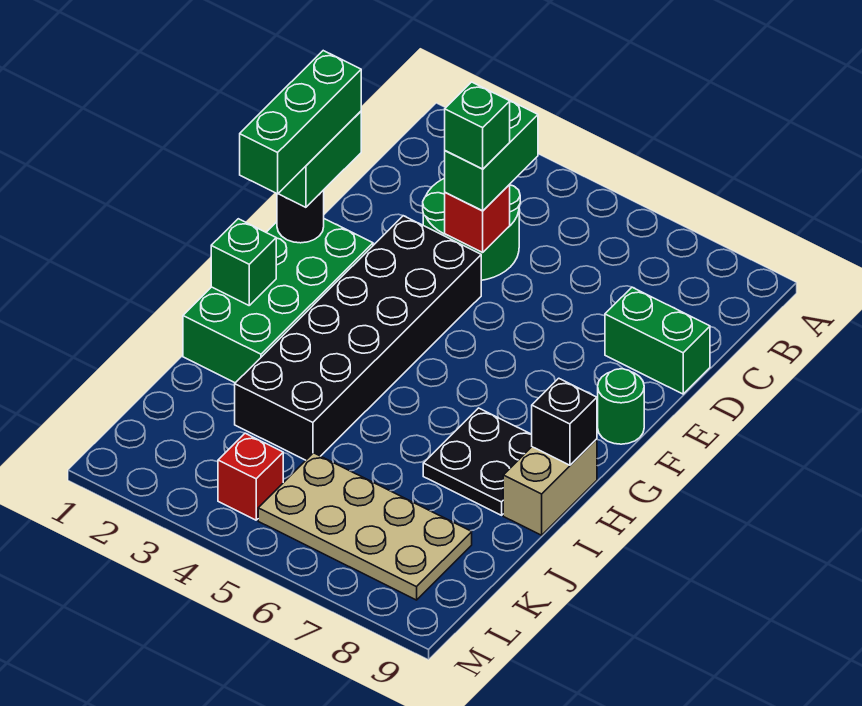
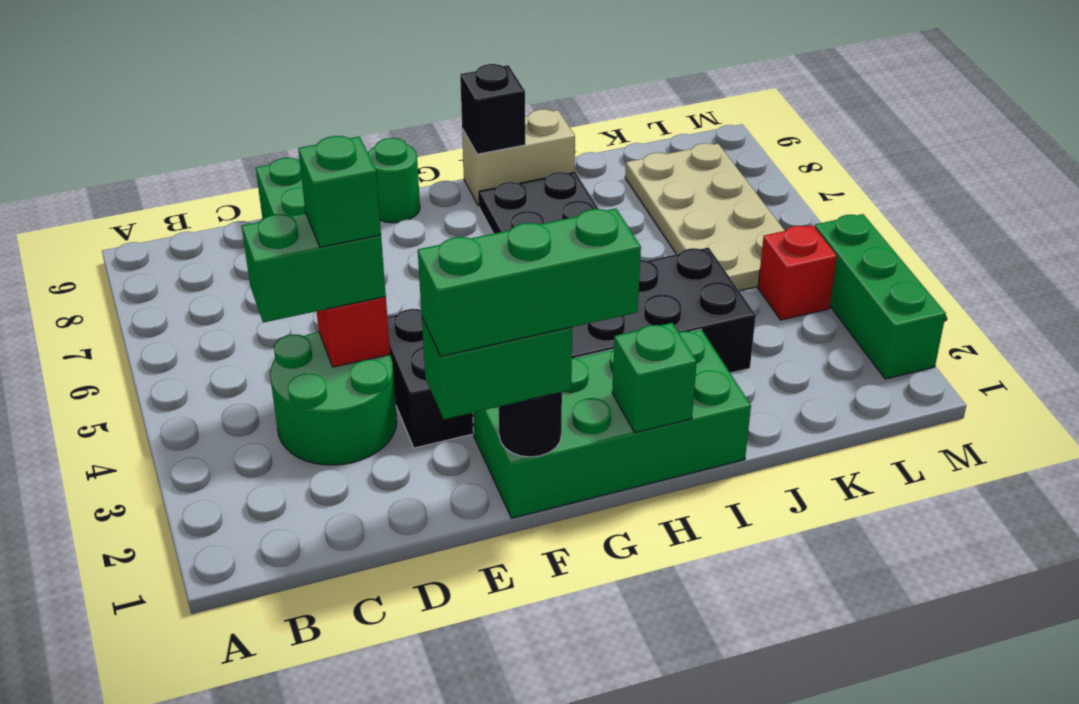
none -> green 1x3 brick [815,214,946,379]

